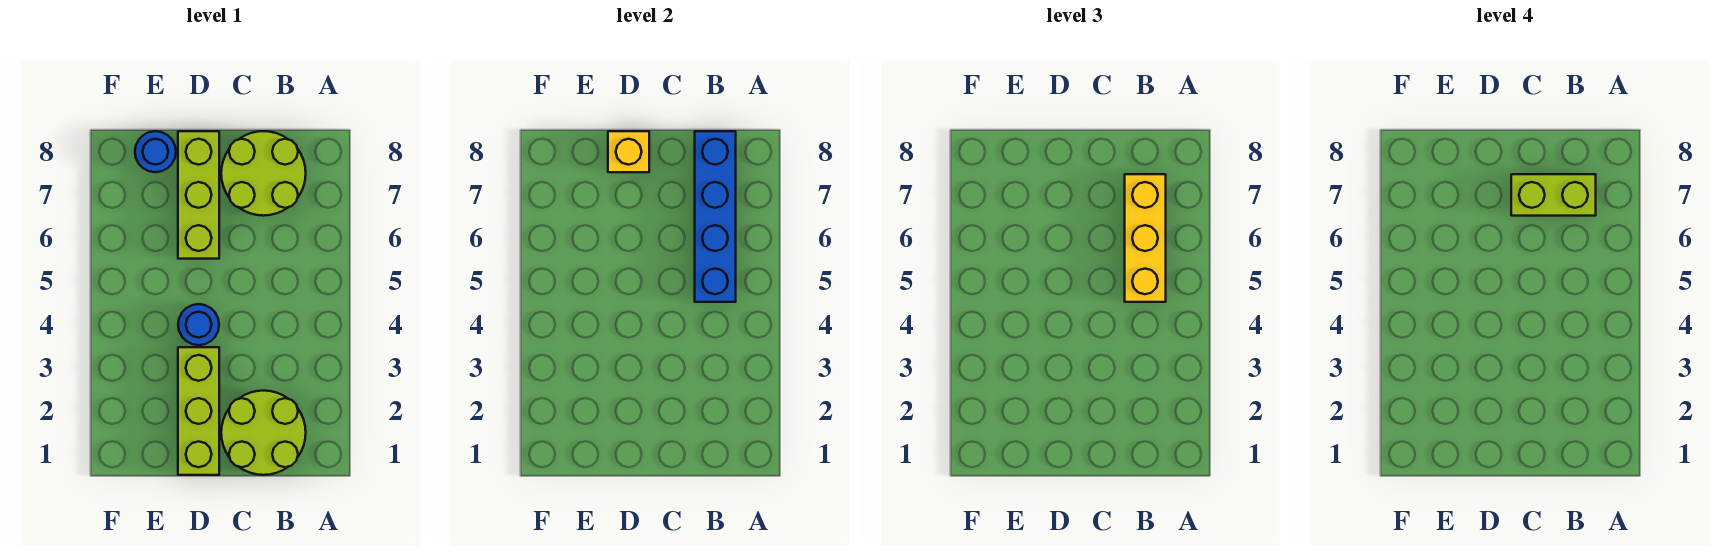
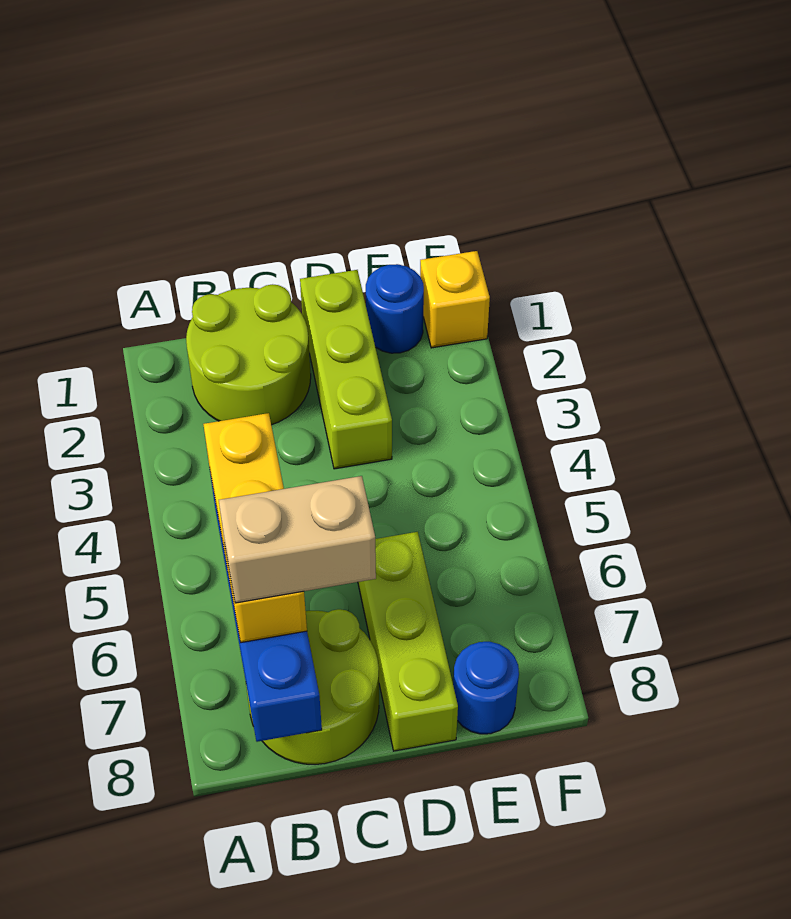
lime 1x2 brick [1511,174,1596,216] -> tan 1x2 brick [219,476,376,603]
blue 1x1 round brick [178,304,219,345] -> blue 1x1 round brick moved to [366,264,424,353]
yellow 1x1 brick [608,131,649,172] -> yellow 1x1 brick moved to [420,251,490,348]

